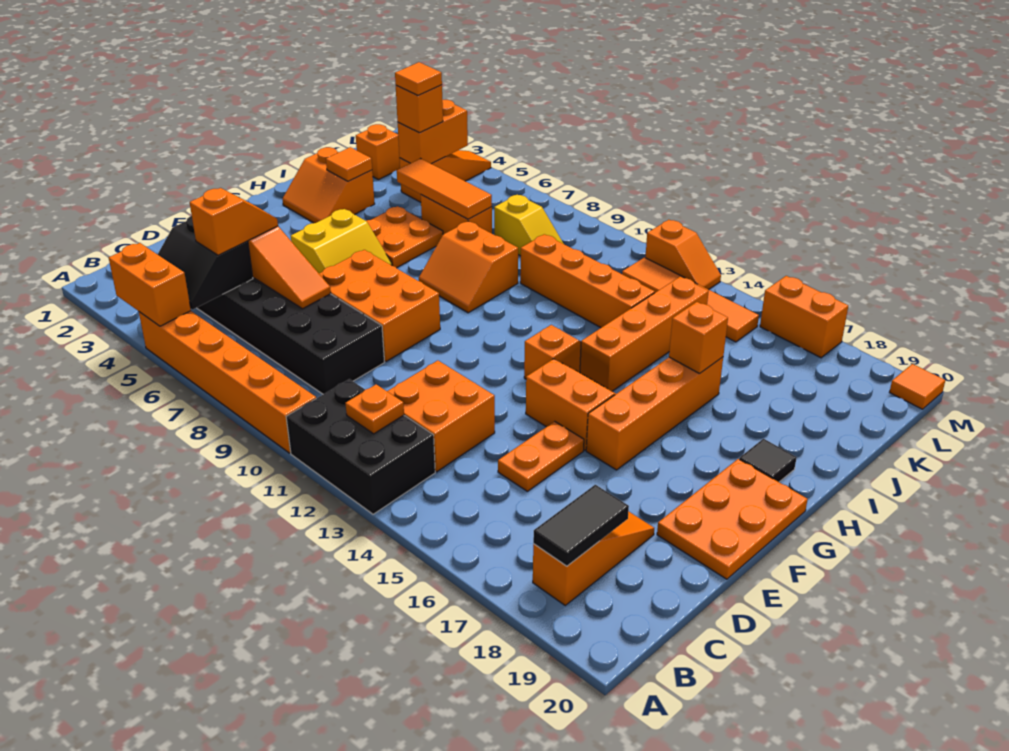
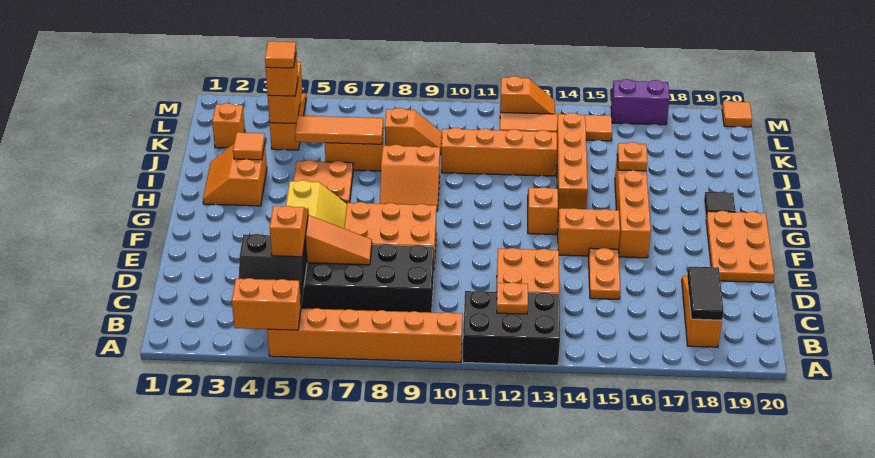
orange 2x2 slope [282,147,375,223] -> orange 2x2 slope turned to [203,144,267,206]
orange 1x1 brick [669,302,728,374] -> orange 1x1 plate [617,142,648,171]
yellow 1x2 slope [494,195,563,256] -> orange 1x2 slope [385,108,442,154]
orange 1x2 brick [760,276,848,358] -> purple 1x2 brick [611,79,670,125]

